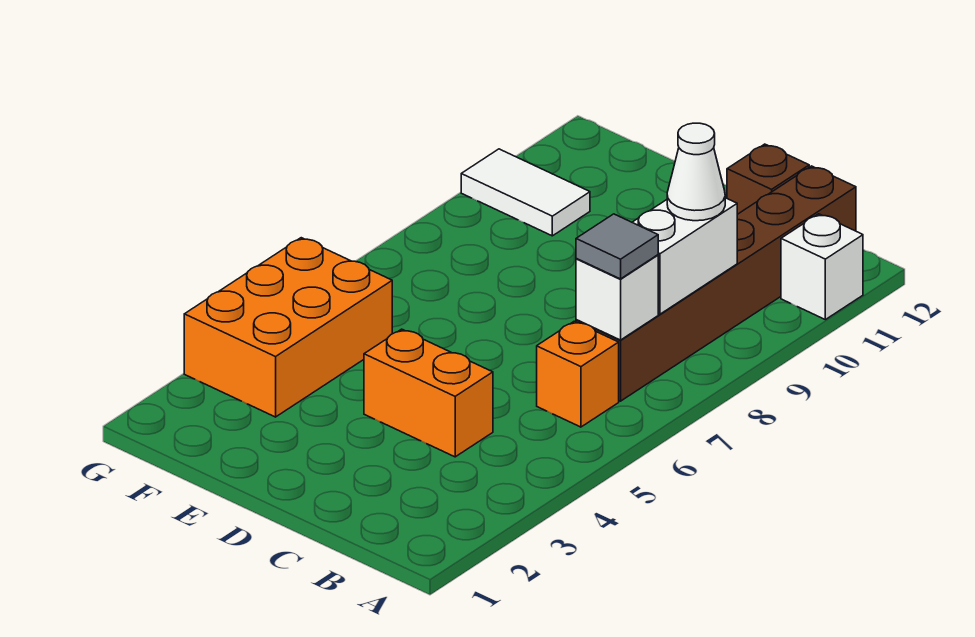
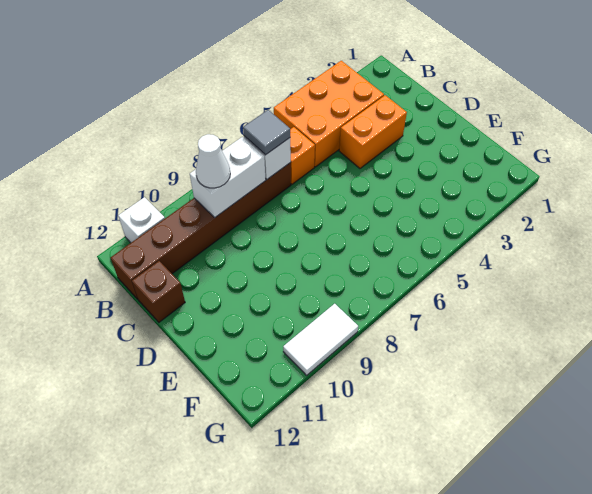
orange 1x2 brick [364,329,493,457] -> orange 1x2 brick turned to [339,95,407,168]
orange 2x3 brick [184,238,392,417] -> orange 2x3 brick moved to [274,61,384,167]
white 1x2 tile [461,149,590,236] -> white 1x2 tile turned to [283,304,358,375]

